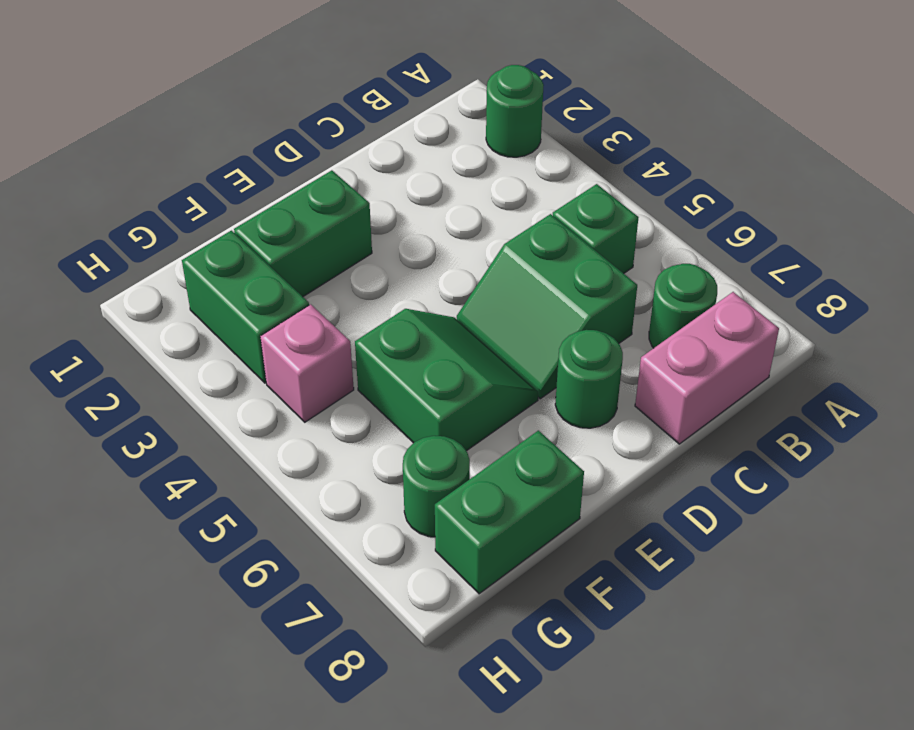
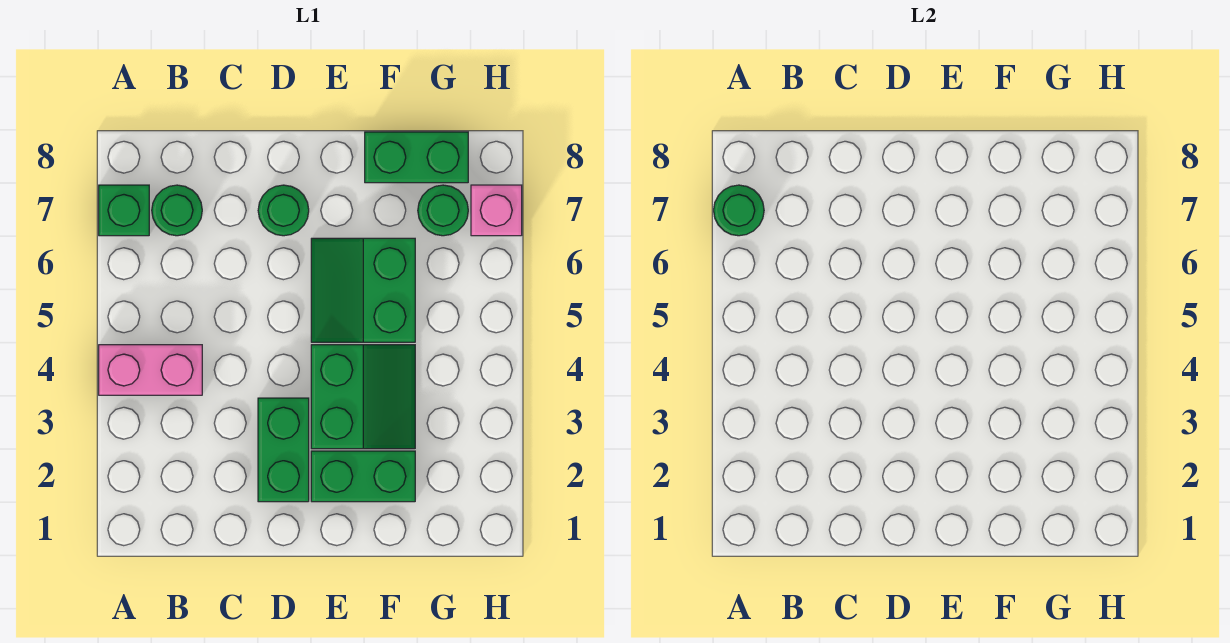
green 1x1 round brick [486,65,544,157] -> green 1x1 round brick moved to [714,185,764,236]
green 1x1 brick [553,184,639,273] -> green 1x1 brick moved to [99,185,149,236]
pink 1x2 brick [635,292,779,444] -> pink 1x2 brick moved to [99,345,202,395]
green 2x2 slope [457,214,637,399] -> green 2x2 slope moved to [311,345,415,449]
green 1x2 brick [182,231,309,383] -> green 1x2 brick moved to [258,398,309,502]
pink 1x1 brick [260,304,354,422] -> pink 1x1 brick moved to [471,185,522,236]

